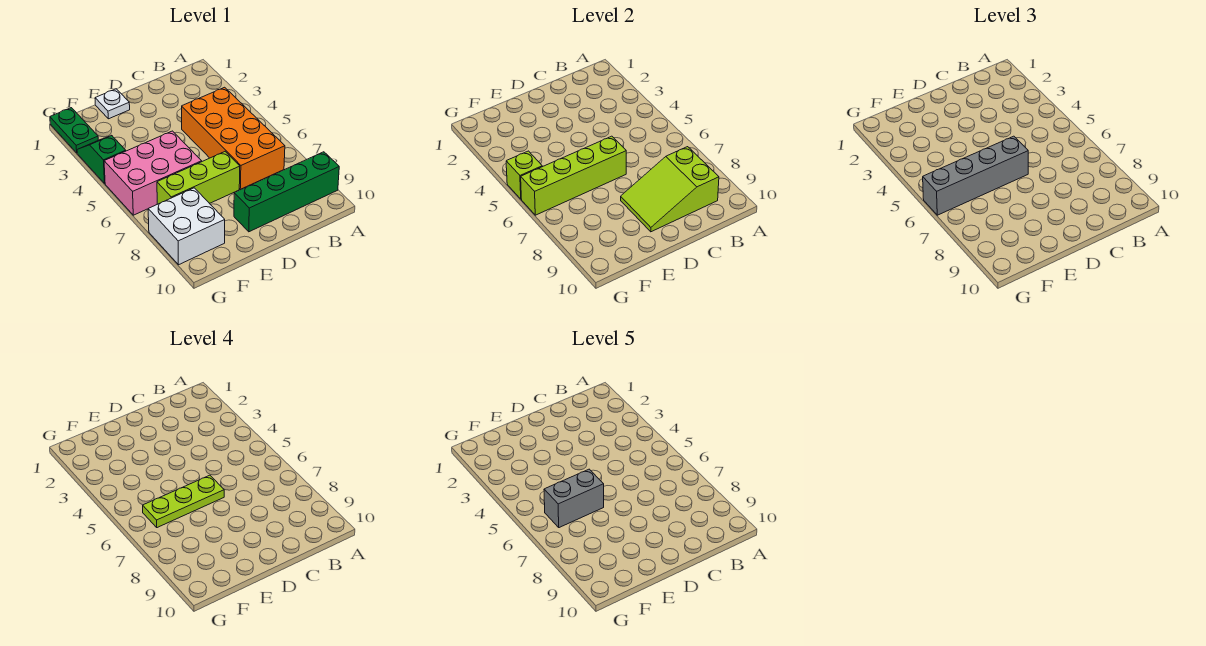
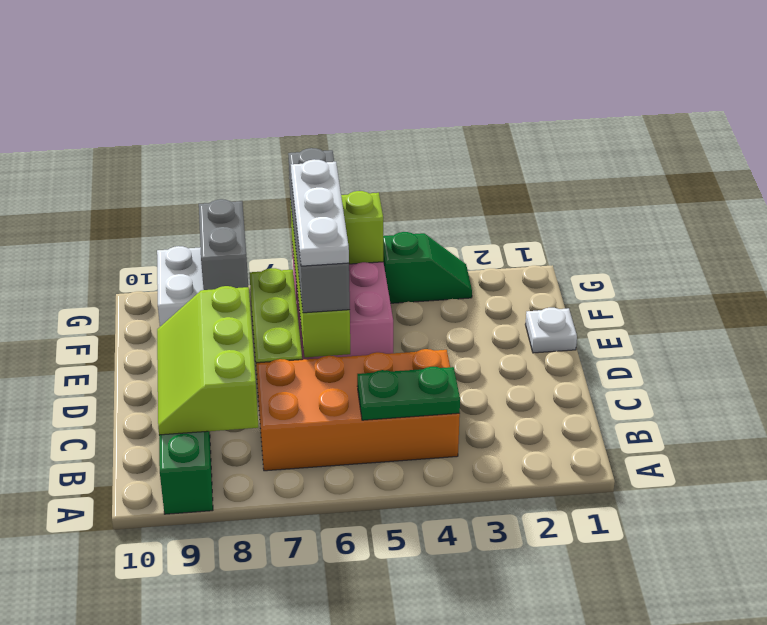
lime 2x3 slope [621,147,719,232] -> lime 2x3 slope turned to [157,286,258,435]
lime 1x3 plate [143,475,224,528] -> white 1x3 plate [291,159,349,266]
grey 1x2 brick [544,469,604,528] -> grey 1x2 brick moved to [199,199,248,290]
green 1x2 plate [50,108,98,153] -> green 1x2 plate moved to [357,367,460,420]

